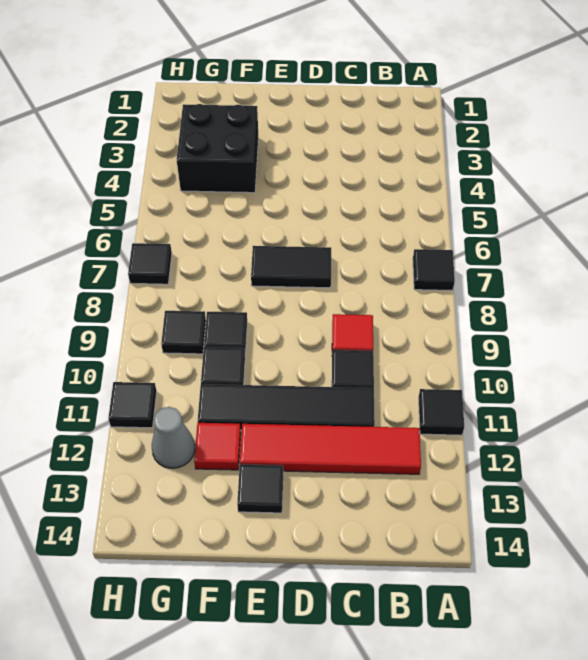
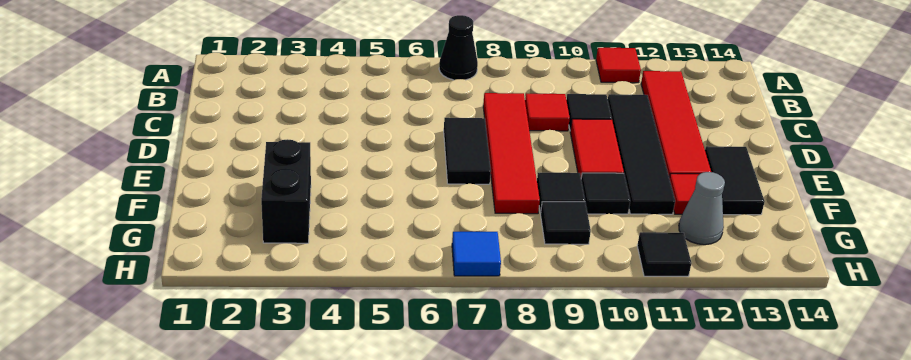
black 1x1 tile [413,249,455,291] -> black 1x1 cone [439,15,478,80]
black 1x1 tile [418,389,464,435] -> red 1x1 tile [596,48,641,83]
none -> red 1x4 tile [483,93,540,214]
none -> red 1x2 tile [570,119,624,177]
black 1x1 tile [237,464,284,513] -> black 1x2 tile [705,146,765,215]
black 2x2 brick [177,104,258,193] -> black 1x2 brick [261,139,311,243]
black 1x1 tile [128,243,172,284] -> blue 1x1 tile [452,232,501,276]

